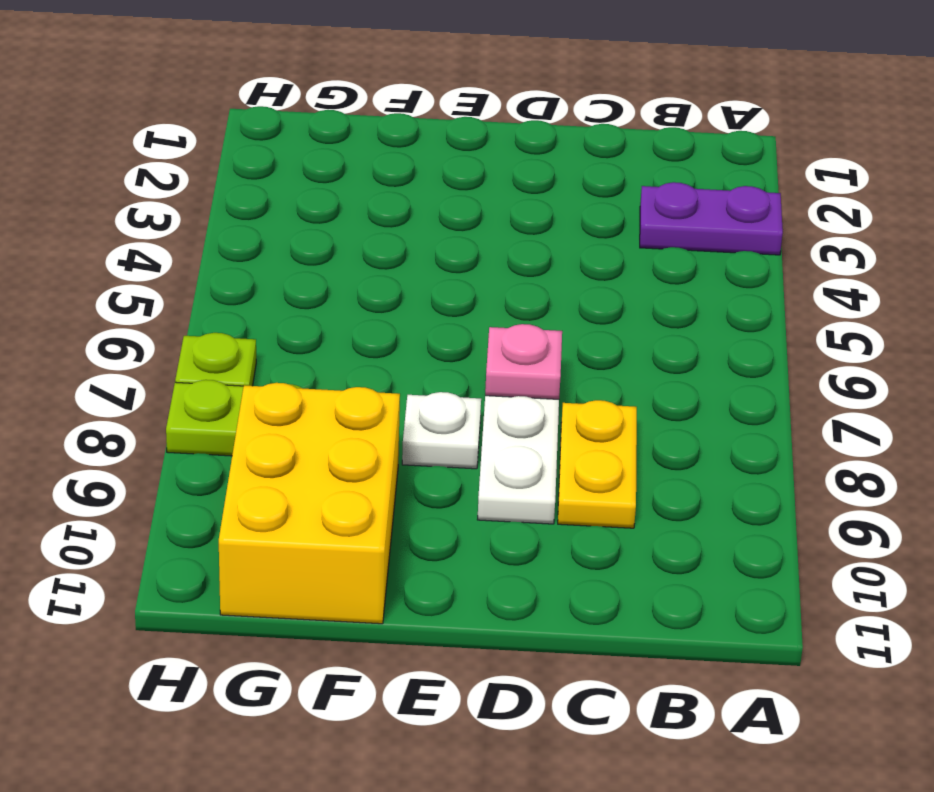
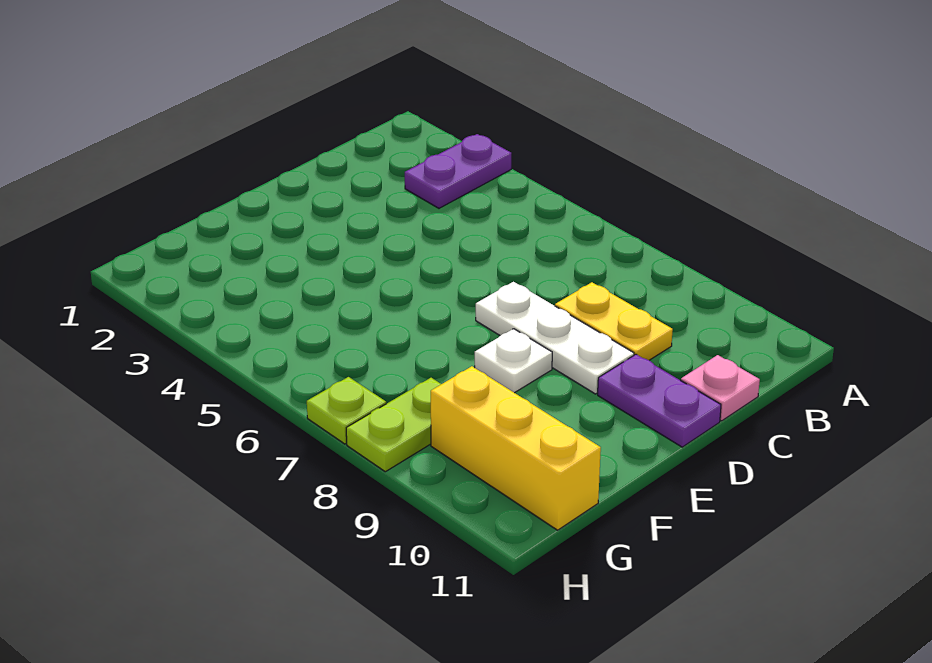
pink 1x1 plate [485,324,562,399] -> pink 1x1 plate moved to [681,355,760,421]
none -> purple 1x2 plate [598,354,721,447]
yellow 2x3 brick [219,383,400,624] -> yellow 1x3 brick [431,366,601,530]

